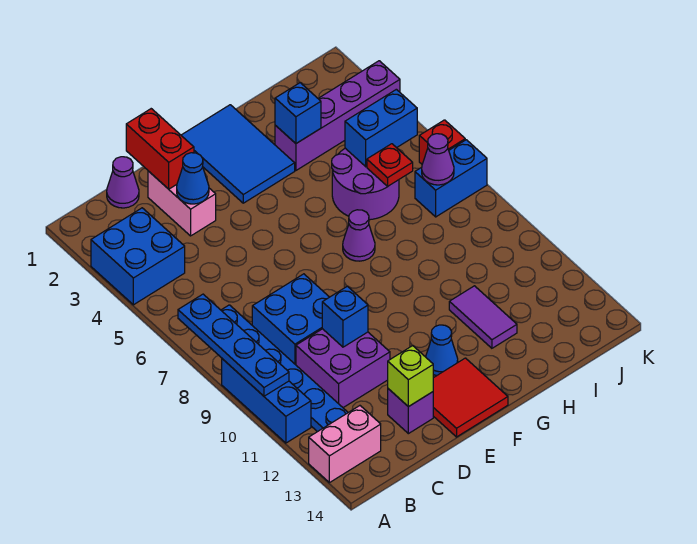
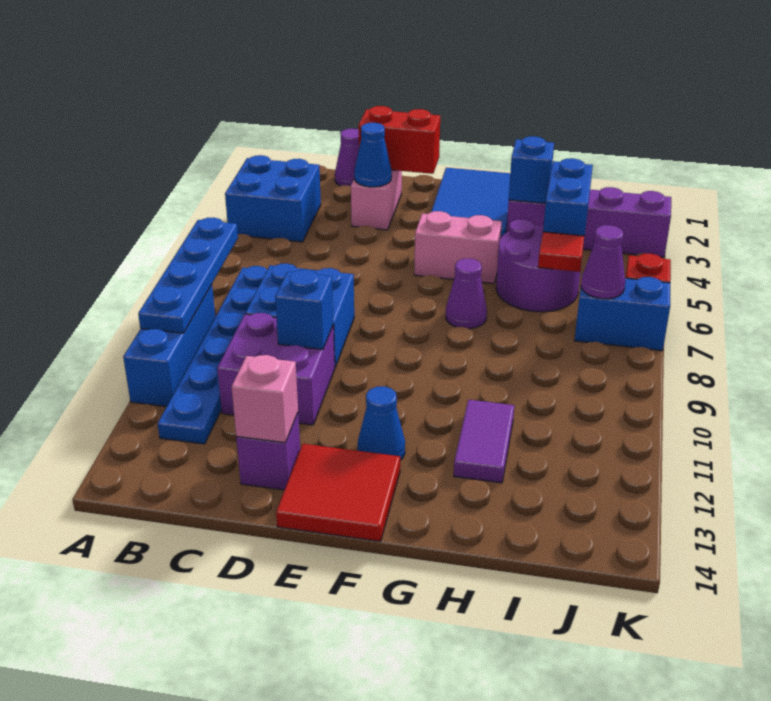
pink 1x2 brick [309,406,381,483] -> pink 1x2 brick moved to [414,211,502,284]
red 1x2 brick [126,109,194,189] -> red 1x2 brick turned to [358,106,440,174]
lime 1x1 brick [388,346,433,407] -> pink 1x1 brick [232,355,298,443]
blue 1x2 brick [345,89,417,167] -> blue 1x2 brick turned to [543,158,593,237]
red 1x1 plate [367,144,413,186] -> red 1x1 tile [538,232,584,272]

